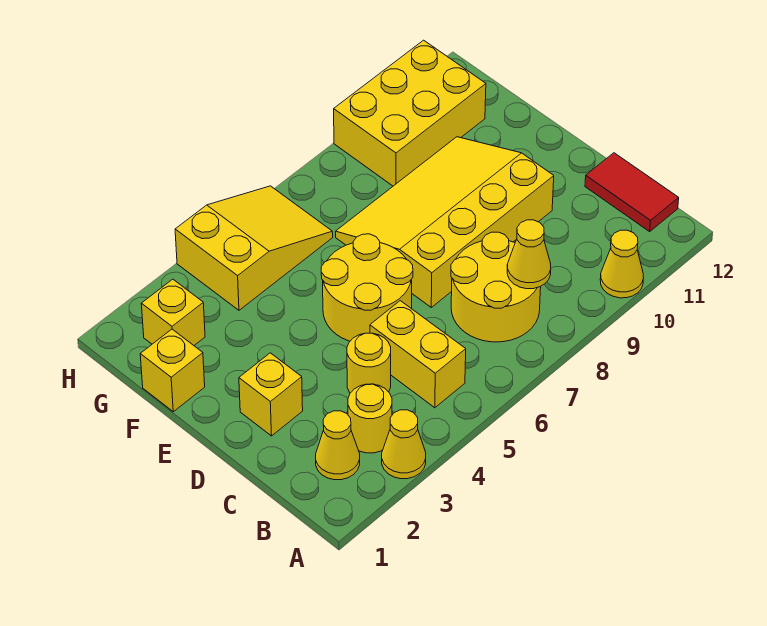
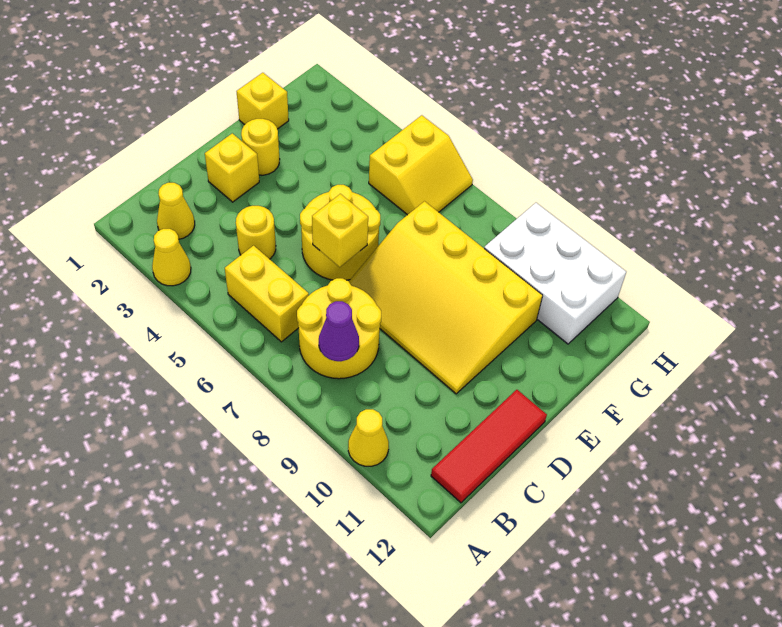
yellow 1x1 round brick [348,384,392,453] -> yellow 1x1 round brick moved to [241,119,280,175]
yellow 1x2 brick [370,301,466,408] -> yellow 1x2 brick turned to [225,246,309,342]
yellow 1x1 cone [507,220,551,289] -> purple 1x1 cone [319,301,359,361]
red 1x2 tile [585,153,679,231] -> red 1x3 tile [431,390,547,503]
yellow 3x4 slope [336,137,554,307] -> yellow 3x4 slope turned to [349,201,543,394]
yellow 1x1 brick [141,279,205,345] -> yellow 1x1 brick moved to [312,194,368,267]
yellow 2x3 slope [175,186,333,310] -> yellow 2x2 slope [369,115,473,215]
yellow 2x3 brick [334,40,486,186] -> white 2x3 brick [484,203,626,344]

